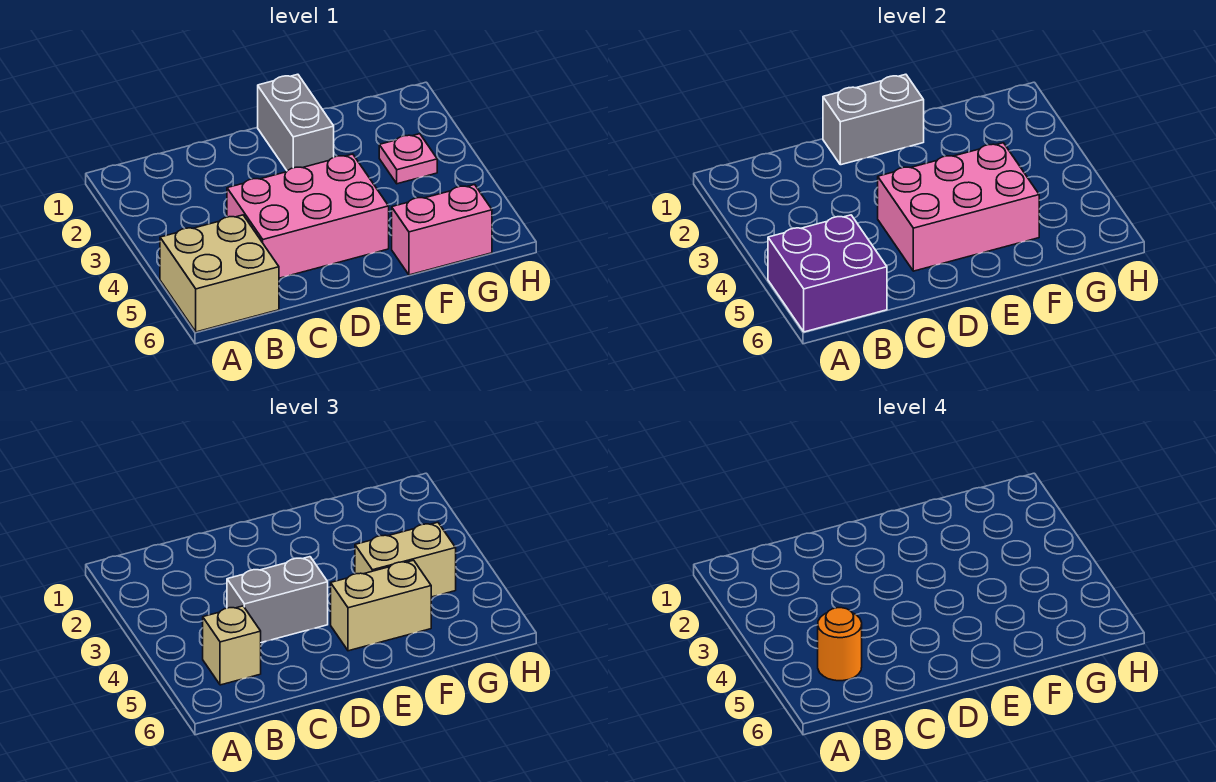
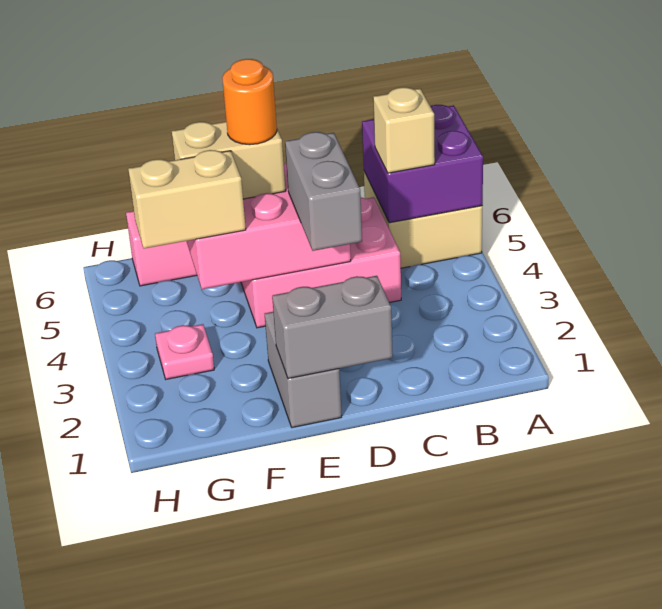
orange 1x1 round brick [818,608,862,681] -> orange 1x1 round brick moved to [222,59,277,145]
grey 1x2 brick [227,557,328,643] -> grey 1x2 brick turned to [285,132,362,251]

